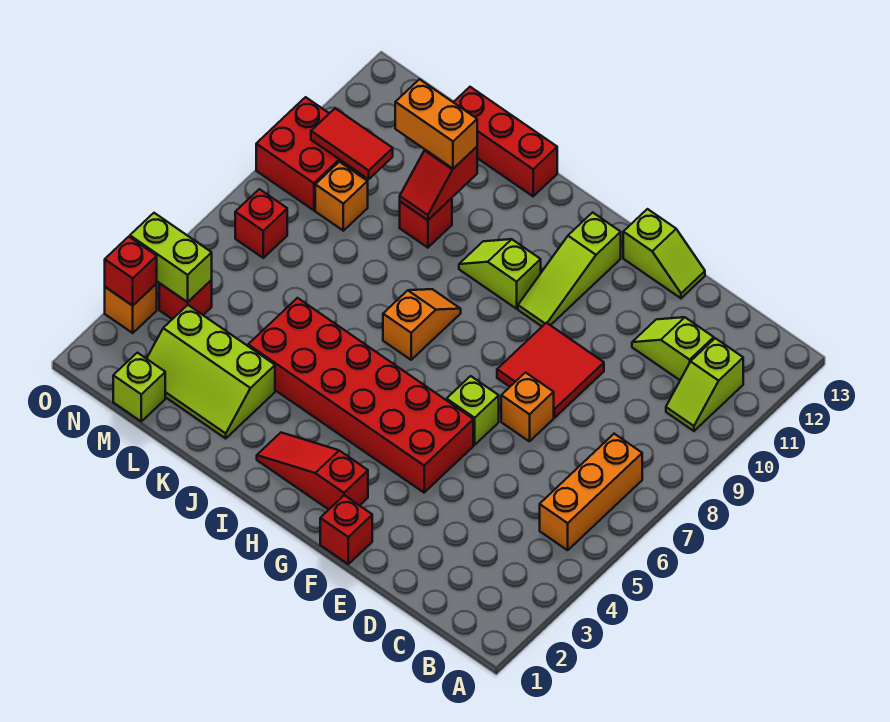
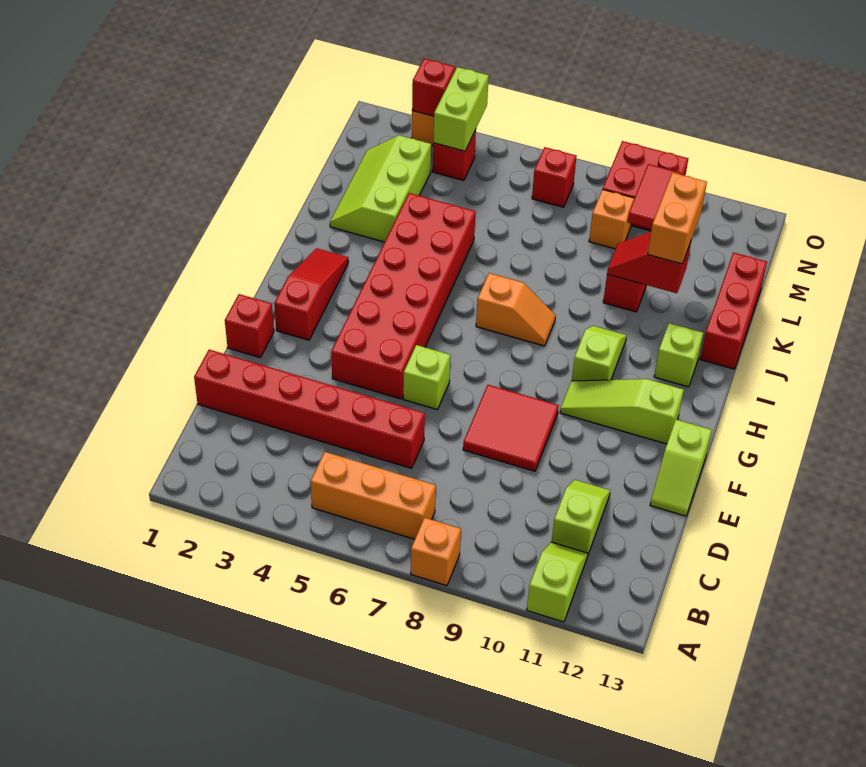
lime 1x2 slope [666,338,743,431] -> lime 1x2 slope turned to [527,542,588,622]
none -> red 1x6 brick [194,350,425,468]
orange 1x1 brick [501,373,554,441] -> orange 1x1 brick moved to [411,518,461,586]
lime 1x1 brick [113,353,165,421] -> lime 1x1 brick moved to [654,323,703,387]

